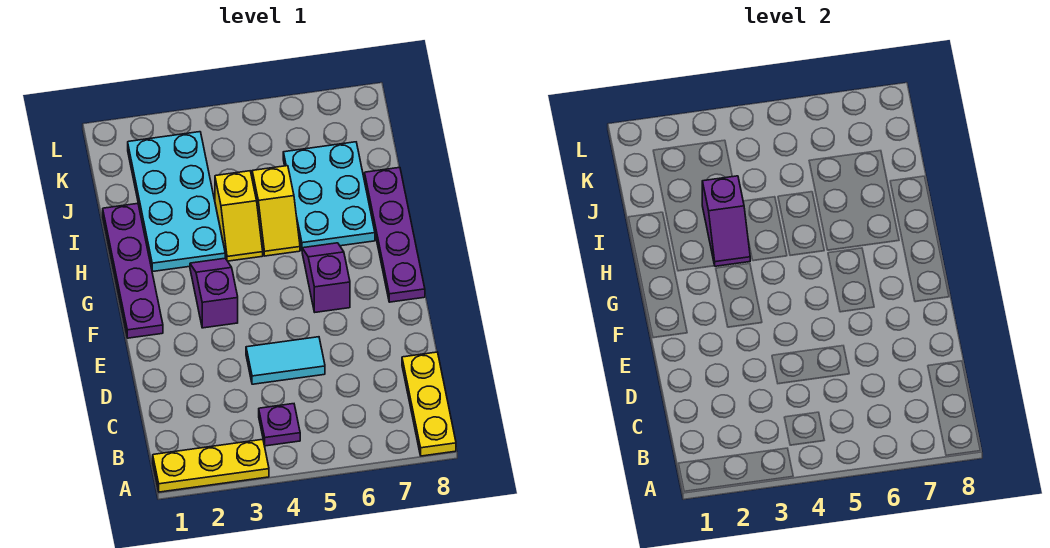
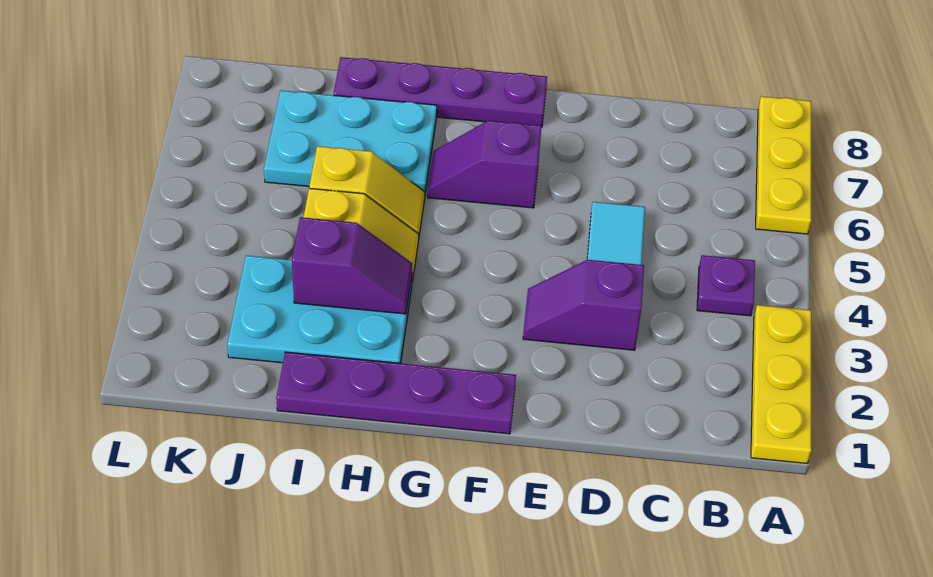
yellow 1x3 plate [402,352,456,456] -> yellow 1x3 plate turned to [756,96,811,234]
purple 1x2 slope [190,258,238,328] -> purple 1x2 slope moved to [523,260,644,350]
cyan 2x4 plate [128,132,225,272] -> cyan 2x3 plate [227,256,412,363]

